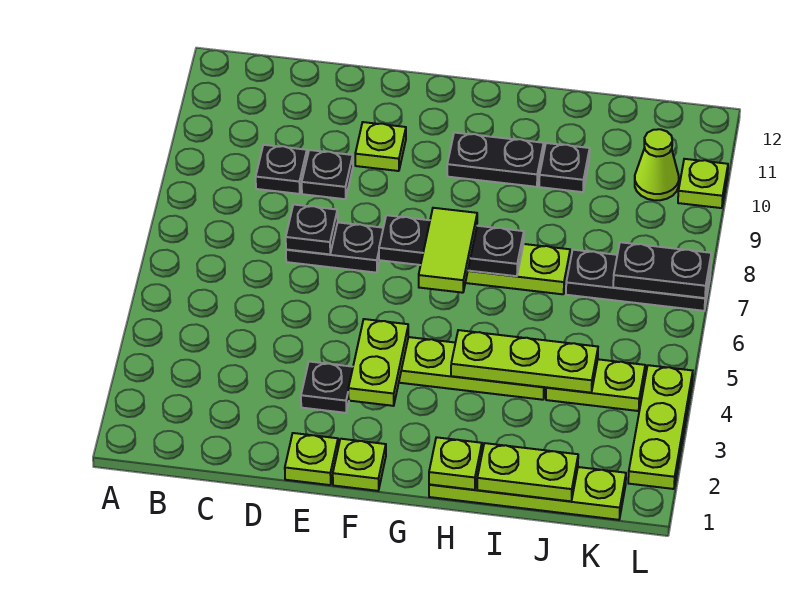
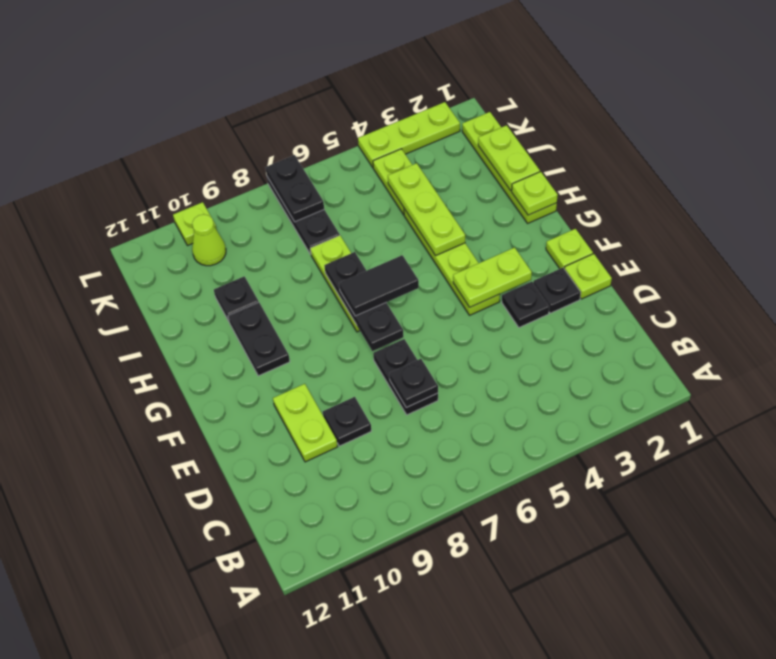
black 1x1 plate [256,145,307,194] -> black 1x1 plate moved to [533,268,581,313]
lime 1x1 plate [355,122,406,171] -> lime 1x2 plate [273,384,338,462]
lime 1x2 tile [419,208,477,293] -> black 1x2 tile [339,255,419,316]

